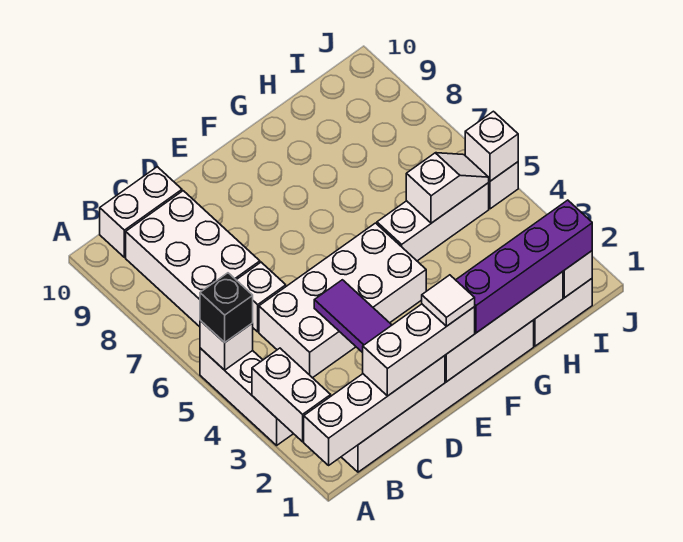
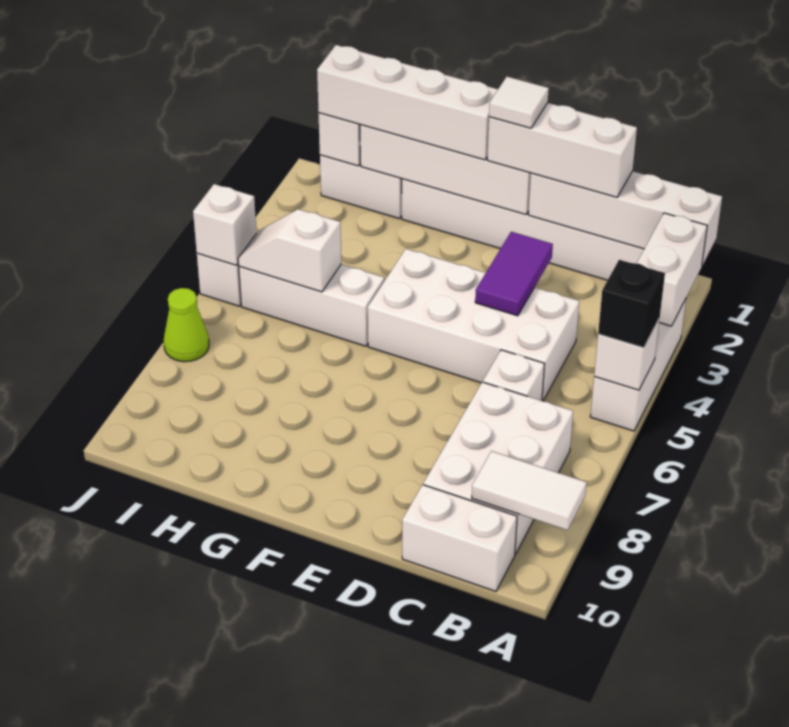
none -> white 1x2 tile [472,451,587,530]
purple 1x4 brick [456,200,592,333] -> white 1x4 brick [317,45,498,160]
none -> lime 1x1 cone [164,288,209,362]

